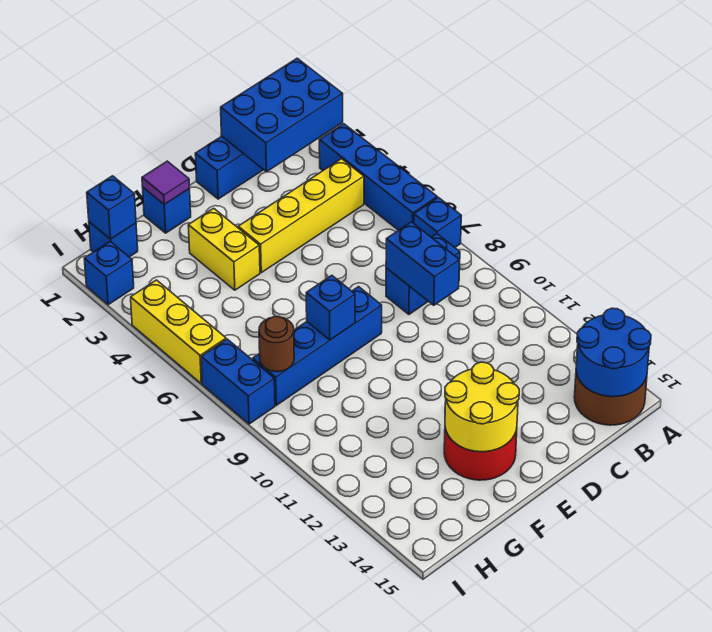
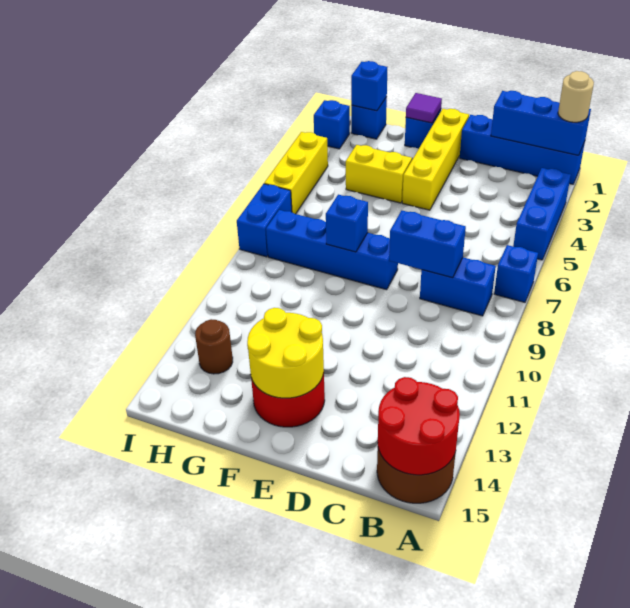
blue 2x3 brick [221,58,343,172] -> blue 1x3 brick [491,91,591,155]
none -> tan 1x1 round brick [558,71,594,122]
blue 1x4 brick [319,124,437,230] -> blue 1x3 brick [513,168,571,260]
blue 2x2 round brick [576,308,651,397] -> red 2x2 round brick [378,377,460,475]
yellow 1x4 brick [238,159,364,273] -> yellow 1x4 brick turned to [402,109,469,210]
blue 1x2 brick [386,222,459,305] -> blue 1x2 brick turned to [389,211,466,278]
yellow 1x2 brick [188,208,260,290] -> yellow 1x2 brick turned to [346,145,412,203]
brown 1x1 round brick [259,317,294,372] -> brown 1x1 round brick moved to [195,319,233,374]

